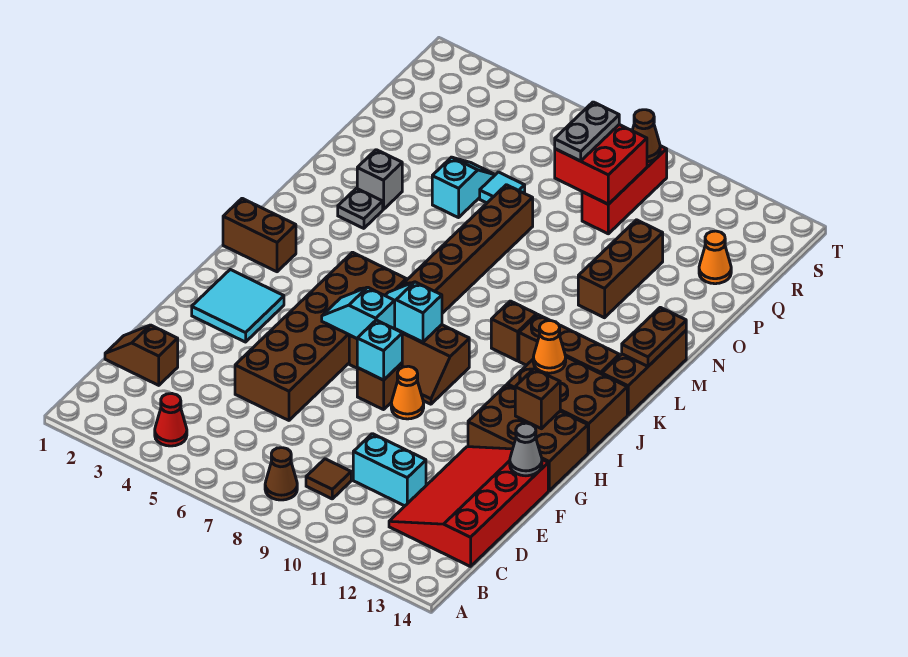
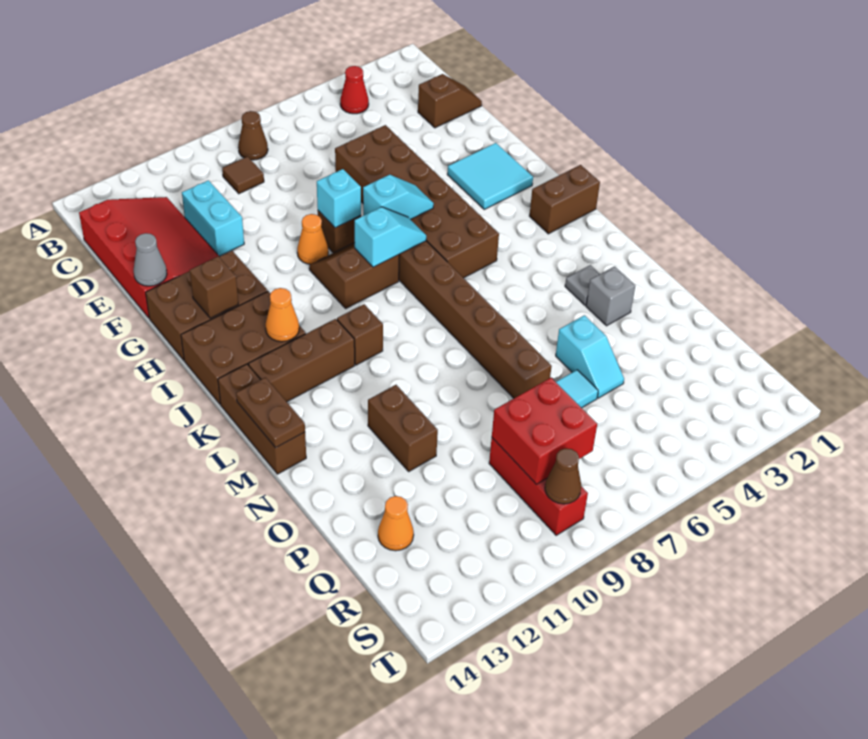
cyan 1x2 brick [353,434,426,506] -> cyan 1x2 brick turned to [182,180,244,256]
brown 1x3 brick [578,220,663,318] -> brown 1x2 brick [368,385,438,471]
grey 1x2 plate [555,102,619,161] -> none

